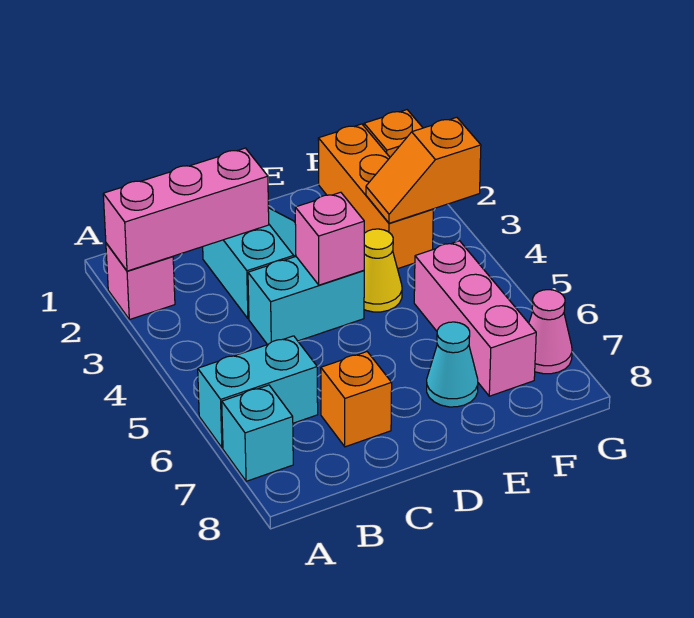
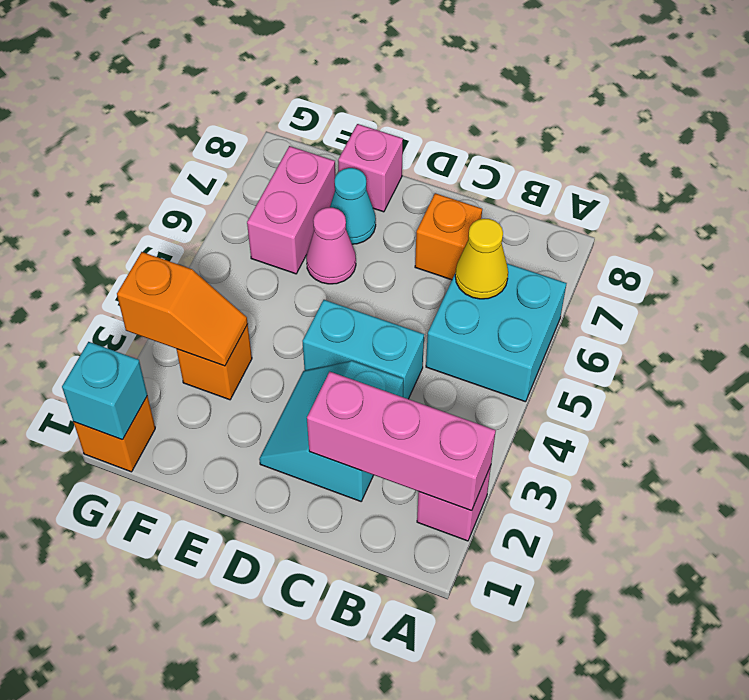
cyan 1x2 brick [198,336,318,448] -> cyan 2x2 brick [426,264,567,402]
cyan 1x1 brick [222,385,293,481] -> cyan 1x1 brick moved to [62,342,147,440]
pink 1x1 brick [295,192,364,285] -> pink 1x1 brick moved to [338,124,403,212]
yellow 1x1 cone [364,229,402,312] -> yellow 1x1 cone moved to [455,219,508,299]
orange 1x3 brick [318,124,433,269] -> orange 1x1 brick [177,324,252,400]
pink 1x3 brick [414,241,536,396] -> pink 1x2 brick [247,146,335,274]
pink 1x1 cone [529,290,572,374] -> pink 1x1 cone moved to [306,208,356,284]

